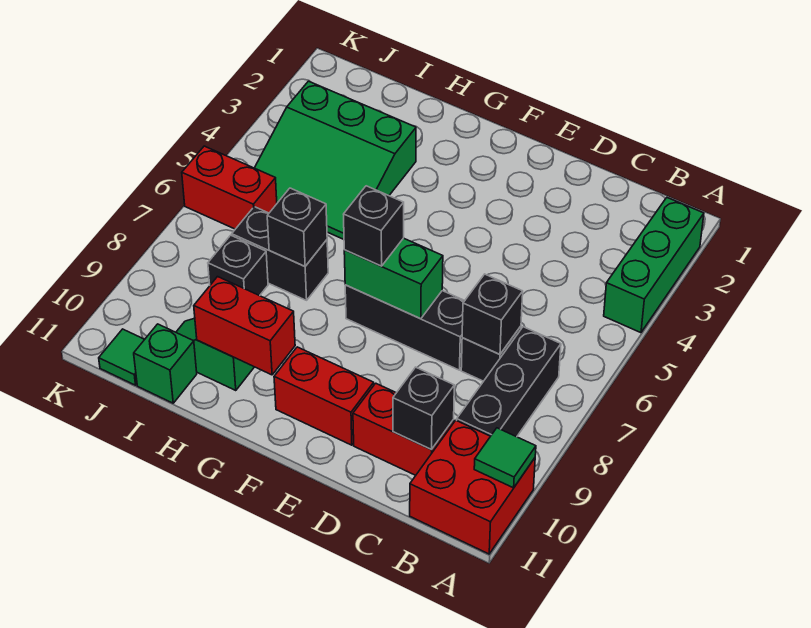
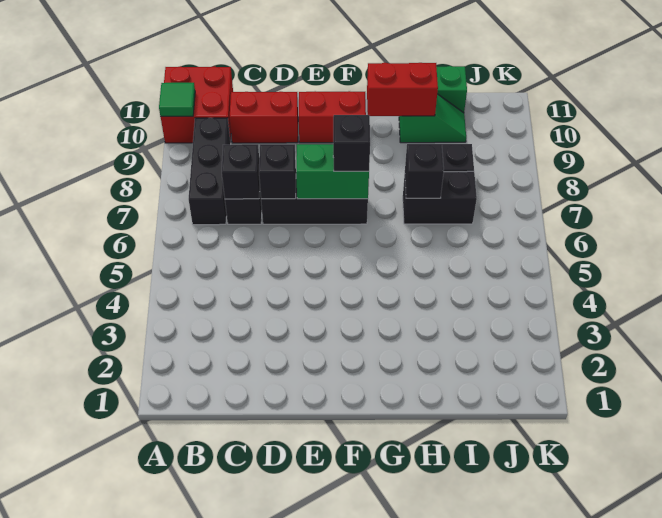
green 1x3 brick [604,198,704,333] -> none
black 1x1 brick [393,367,454,450] -> black 1x1 brick moved to [259,144,296,199]
green 3x3 slope [255,81,416,239] -> none
red 1x2 brick [182,146,277,229] -> none
green 1x1 tile [99,329,145,385] -> none

